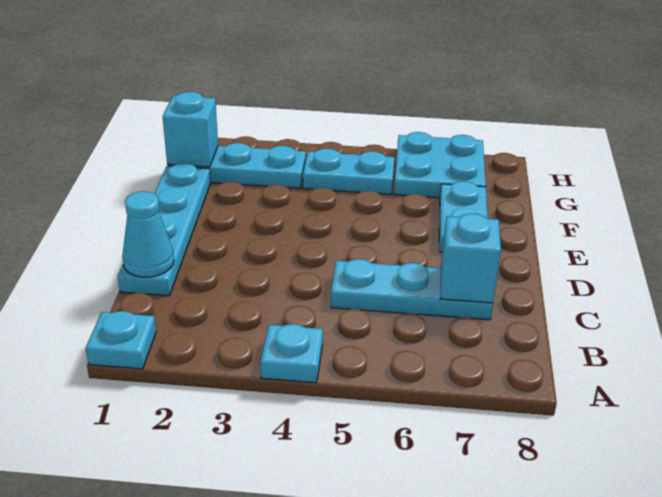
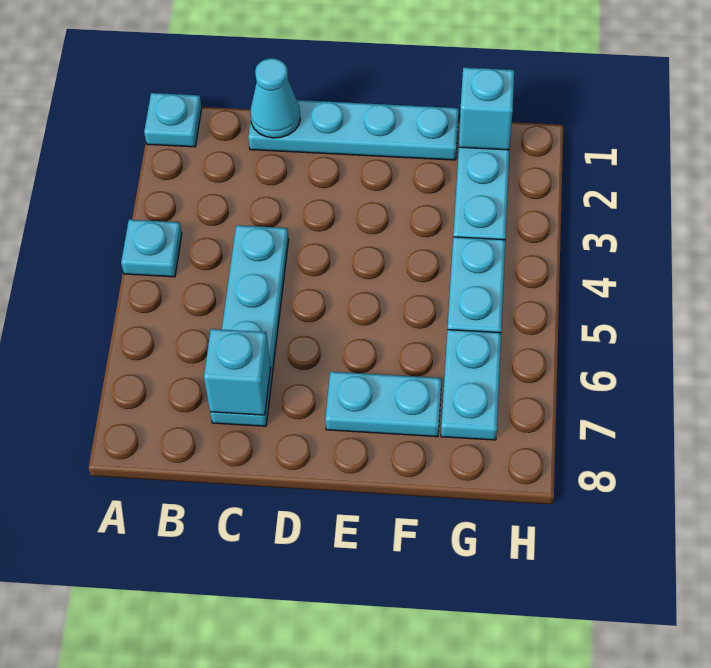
cyan 1x3 plate [331,259,493,320] -> cyan 1x4 plate [210,225,289,426]
cyan 2x2 plate [394,132,486,198] -> cyan 1x2 plate [441,330,501,440]

